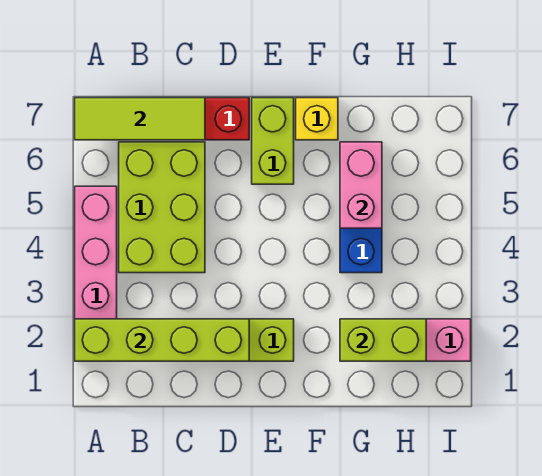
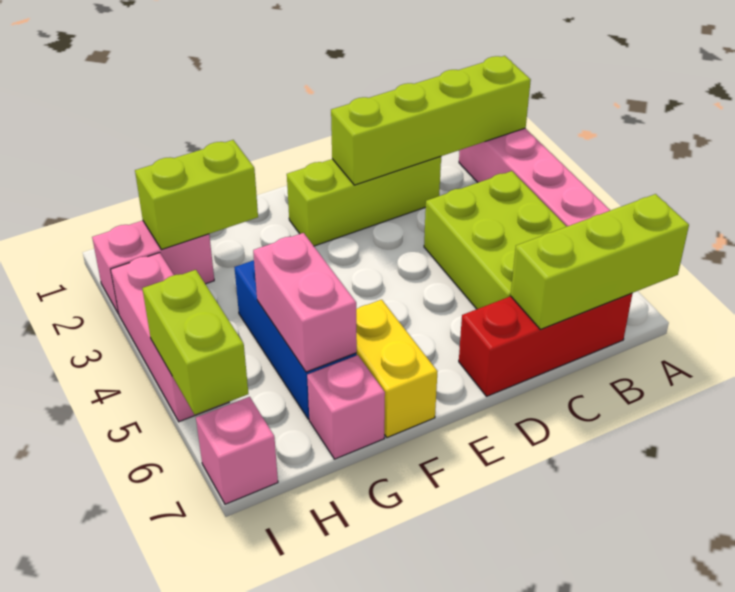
lime 1x3 tile [75,98,205,140] -> lime 1x3 brick [511,194,689,329]
lime 1x2 brick [252,98,294,184] -> lime 1x2 brick moved to [142,270,248,415]
yellow 1x1 brick [296,98,338,140] -> yellow 1x2 brick [356,300,438,437]
none -> pink 1x1 brick [307,355,385,459]
none -> pink 1x3 brick [111,253,229,422]
none -> pink 1x1 brick [196,397,278,504]

